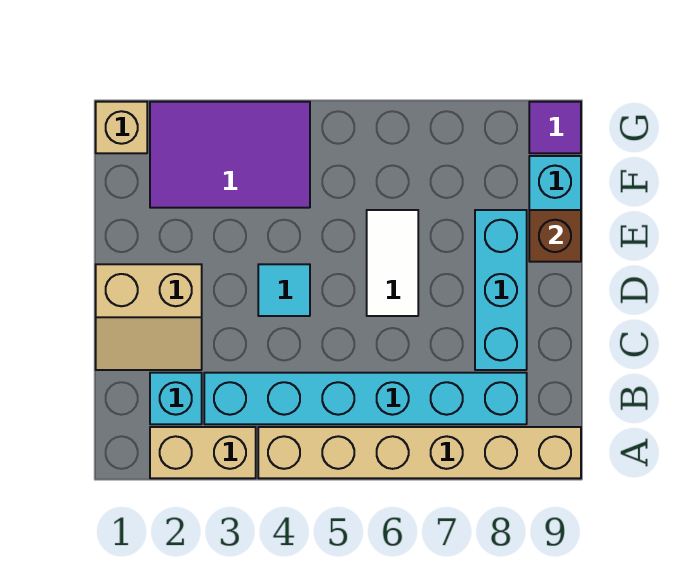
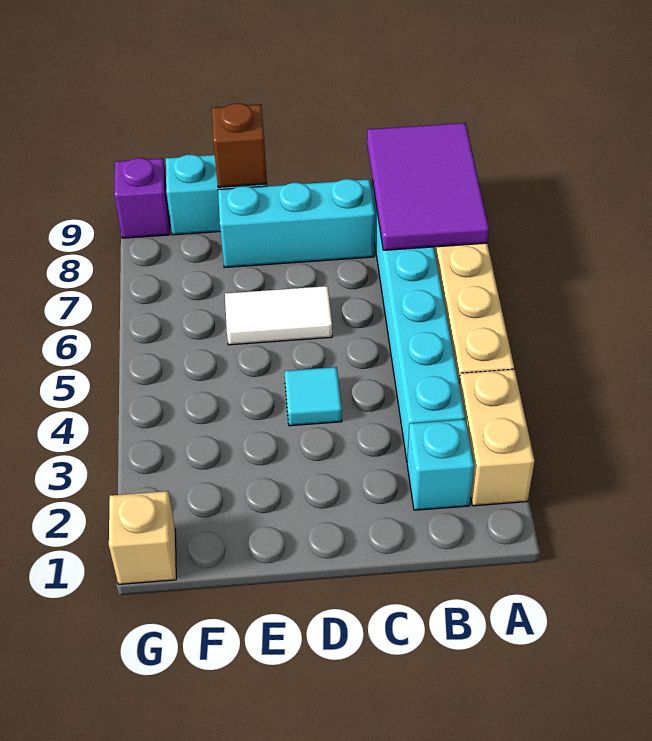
tan 2x2 slope [96,264,202,370] -> none
purple 2x3 tile [150,102,310,208] -> purple 2x3 tile moved to [367,123,489,250]
purple 1x1 tile [529,102,581,153] -> purple 1x1 brick [114,158,170,238]

